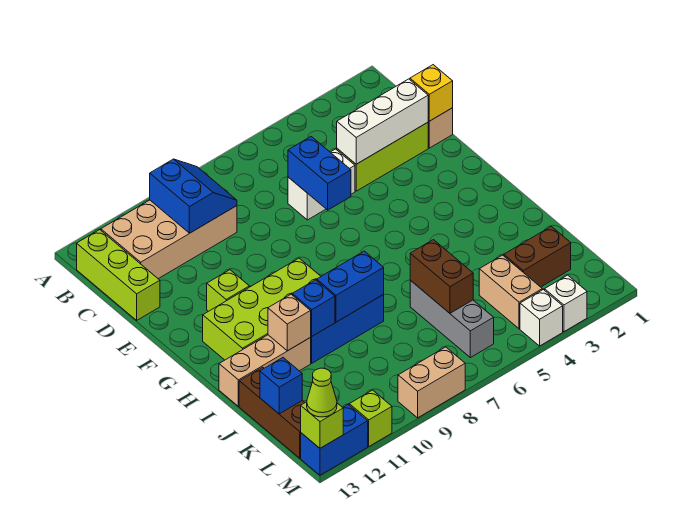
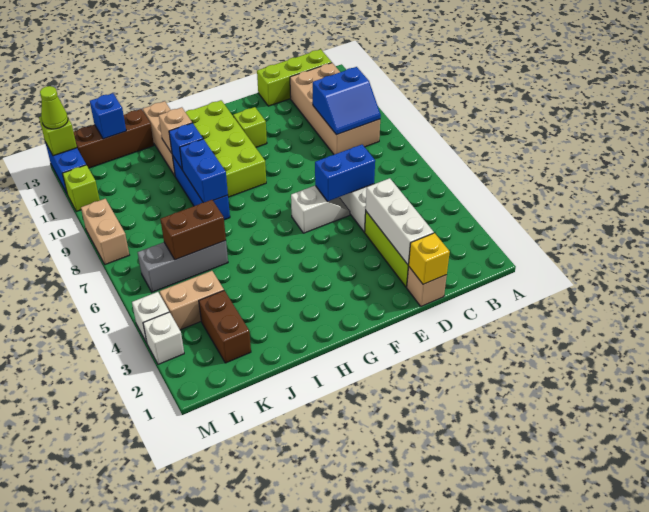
none -> white 1x2 slope [291,186,350,233]

